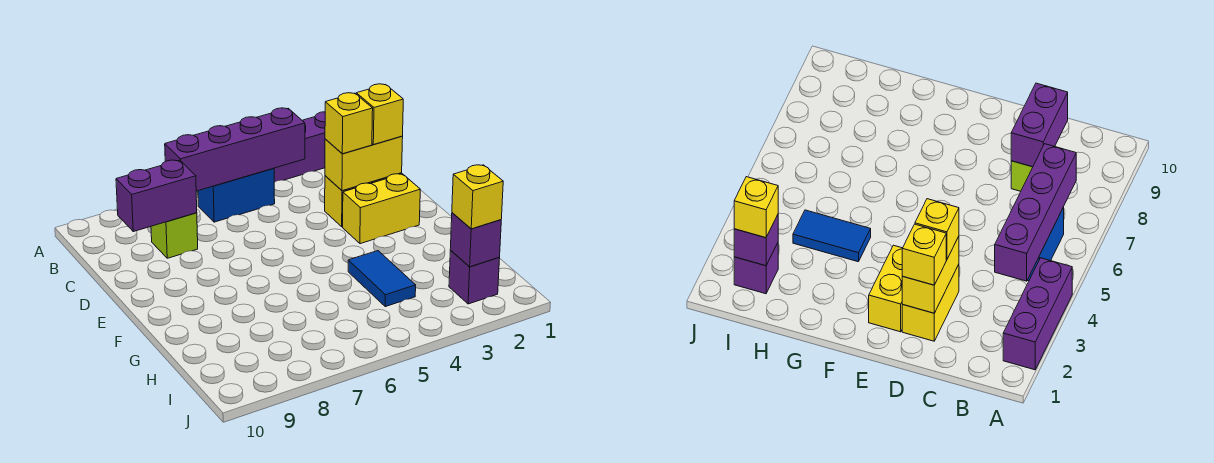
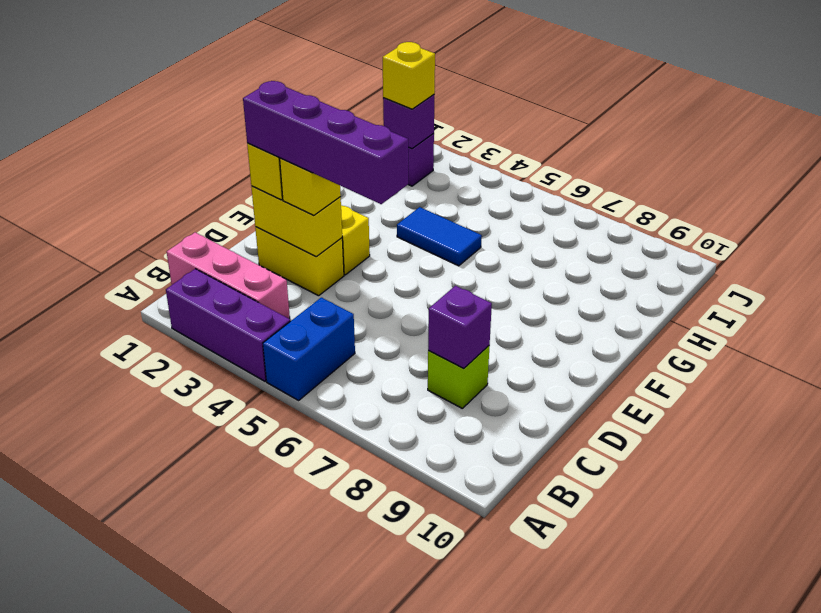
none -> pink 1x3 brick [167,232,290,319]
purple 1x4 brick [165,108,305,191] -> purple 1x4 brick moved to [243,81,409,204]
blue 1x2 brick [198,168,275,222] -> blue 1x2 brick turned to [263,297,355,400]
purple 1x2 brick [116,160,197,232] -> purple 1x1 brick [428,286,492,369]
blue 1x2 tile [348,251,416,307] -> blue 1x2 tile turned to [397,207,482,266]

